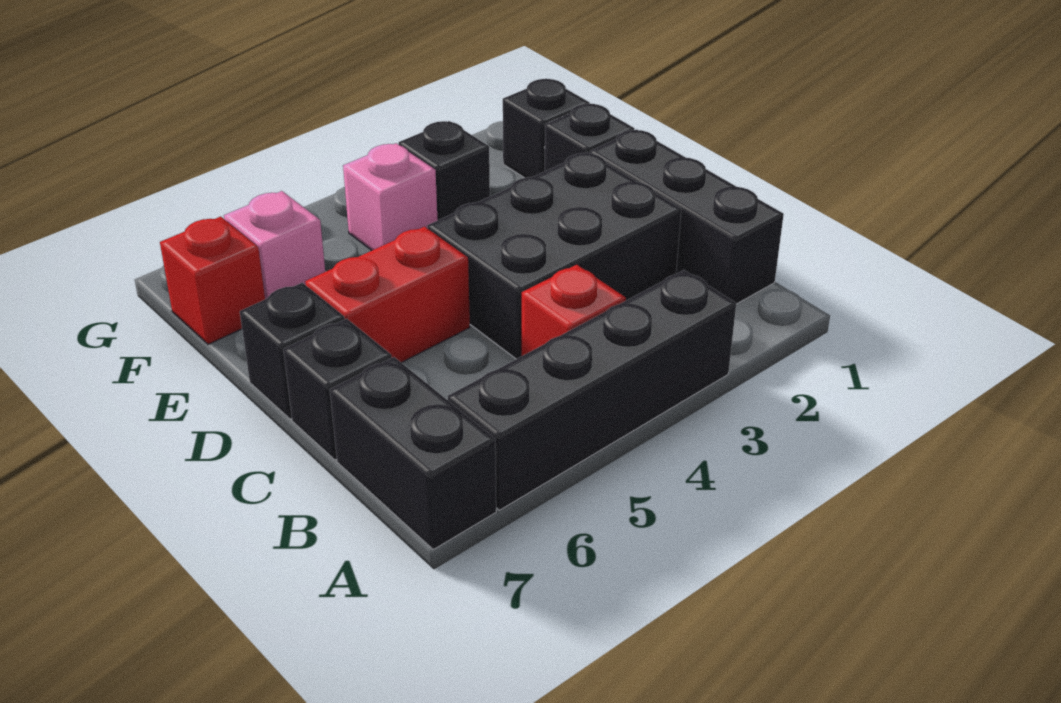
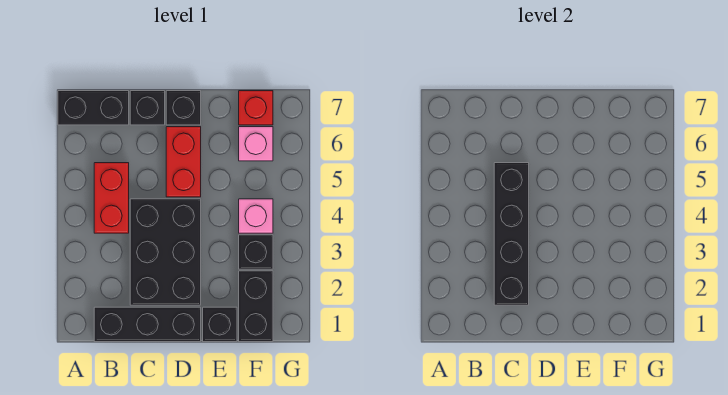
black 1x4 brick [448,270,736,510] -> black 1x4 brick moved to [494,163,529,305]
red 1x1 brick [522,265,626,356] -> red 1x2 brick [94,163,129,233]
black 1x1 brick [503,79,590,178] -> black 1x2 brick [239,271,273,342]

